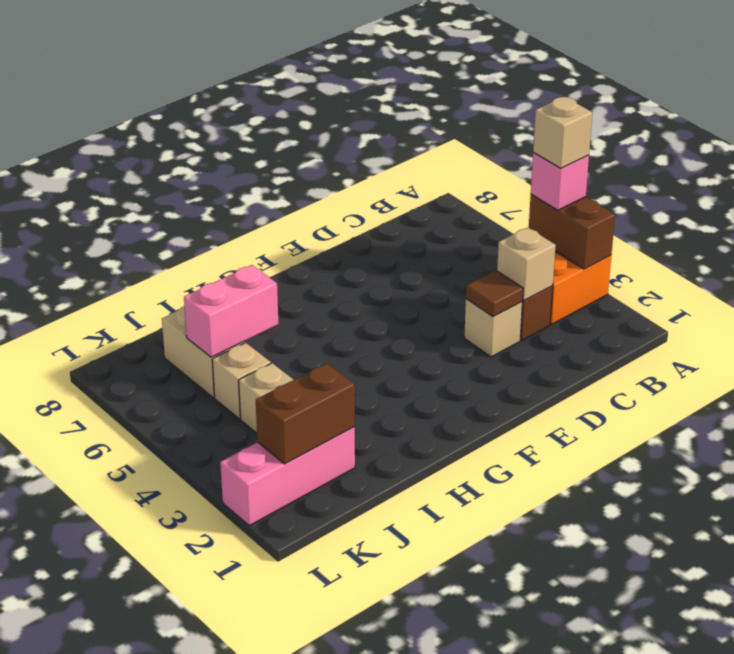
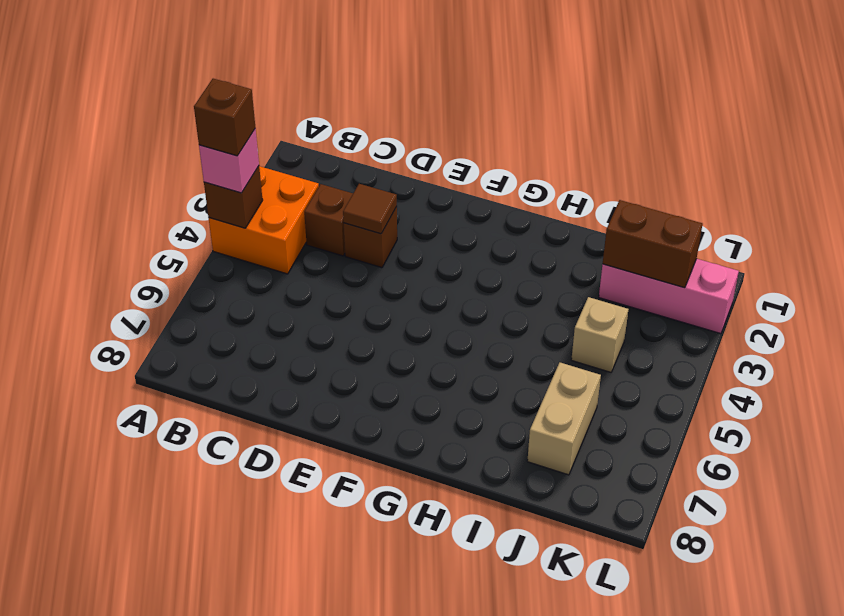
brown 1x2 brick [529,194,615,269] -> brown 1x1 brick [204,166,263,228]
tan 1x1 brick [533,97,592,168] -> brown 1x1 brick [194,79,255,156]
tan 1x1 brick [497,228,556,300] -> none
tan 1x1 brick [464,299,522,357] -> brown 1x1 brick [344,207,397,268]
pink 1x2 brick [184,265,278,357] -> none
tan 1x1 brick [212,343,271,419] -> none

